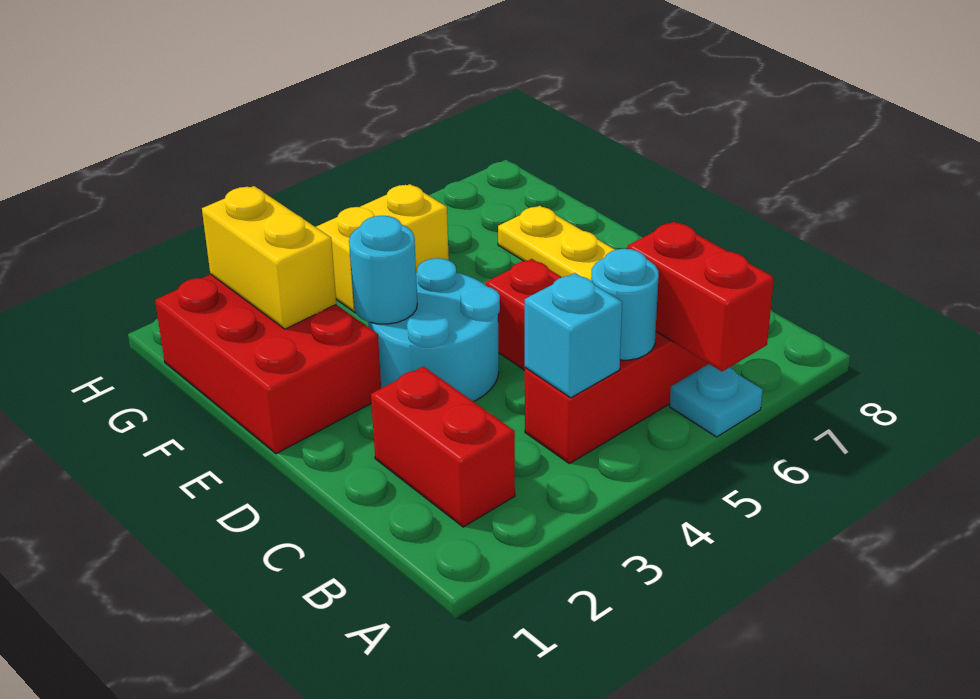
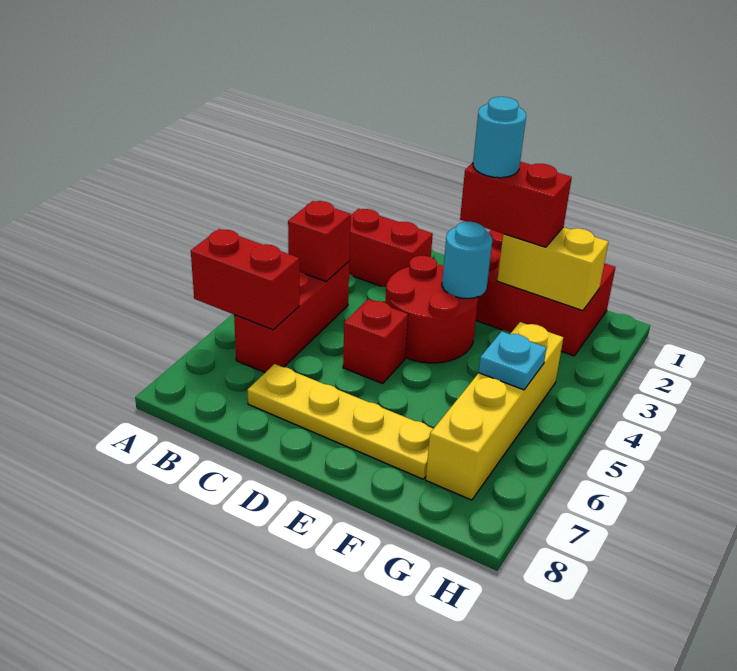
cyan 1x1 plate [670,364,763,437] -> cyan 1x1 plate moved to [479,331,546,390]
cyan 1x1 brick [525,273,622,398] -> red 1x1 brick [288,201,351,282]
cyan 1x1 round brick [591,249,659,360] -> cyan 1x1 round brick moved to [473,97,526,178]
cyan 2x2 round brick [368,258,500,402] -> red 2x2 round brick [385,256,478,363]
none -> red 1x2 brick [460,162,572,247]
yellow 1x2 brick [316,184,449,312] -> yellow 1x4 brick [426,322,563,500]

